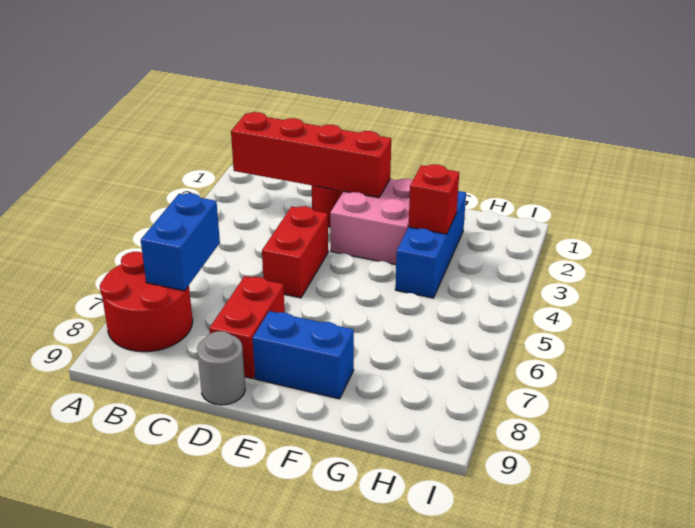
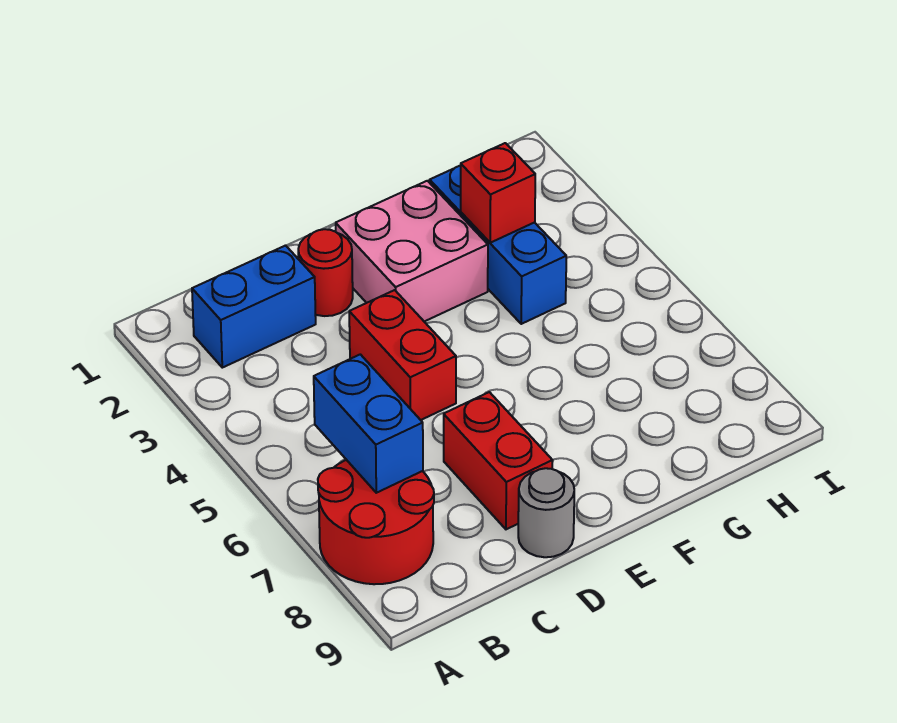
red 1x4 brick [231,112,391,198] -> none
blue 1x2 brick [252,311,354,399] -> blue 1x2 brick moved to [192,246,316,368]

